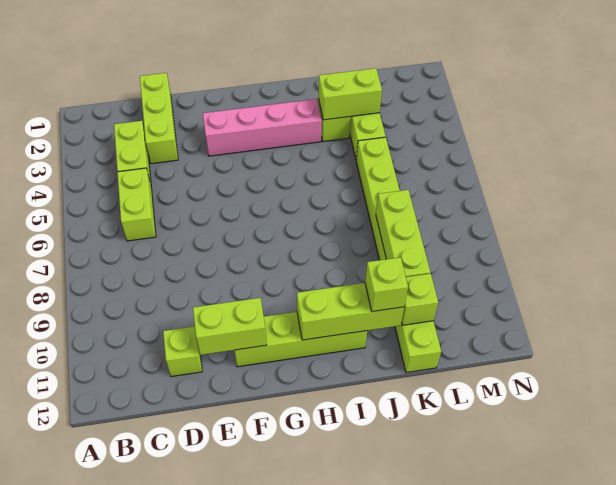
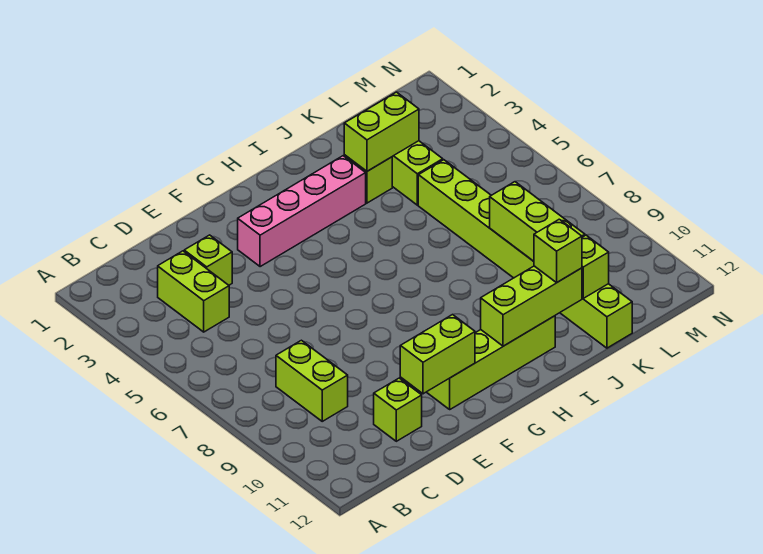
lime 1x2 brick [117,168,156,241] -> lime 1x2 brick moved to [276,340,348,421]
lime 1x3 brick [140,73,178,164] -> lime 1x1 brick [184,235,232,285]

